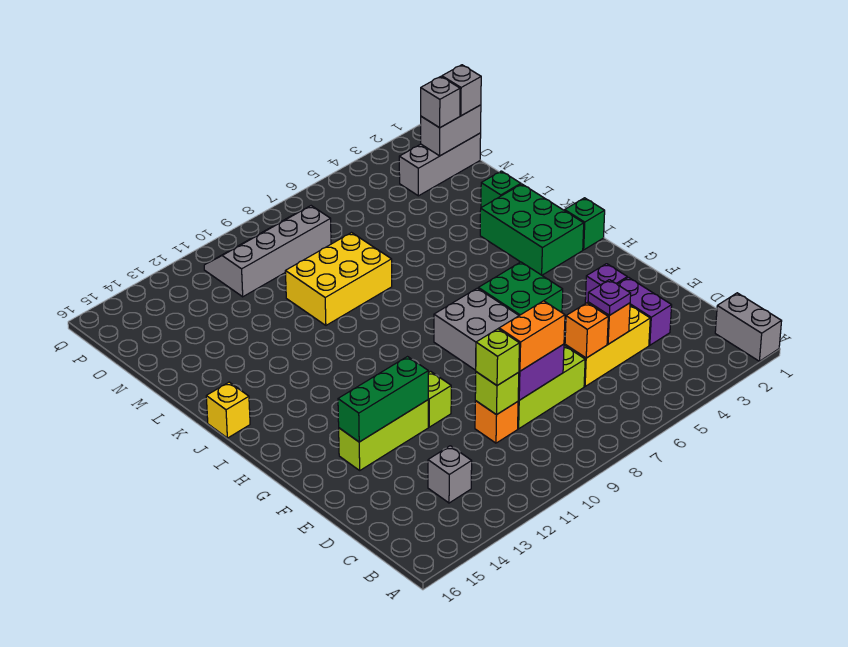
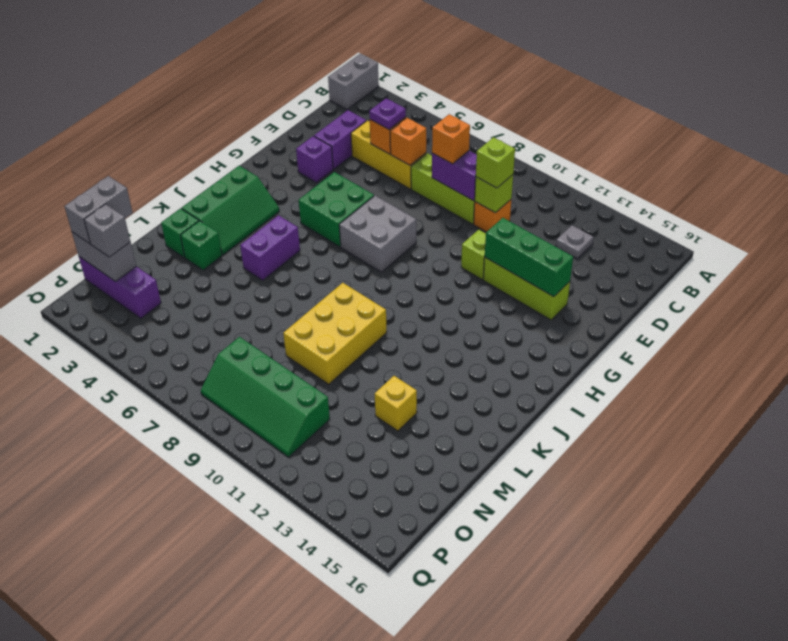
grey 1x1 brick [428,446,472,503] -> grey 1x1 plate [556,225,593,258]
orange 1x2 brick [499,301,565,371] -> orange 1x1 brick [432,114,470,164]
green 1x1 brick [565,198,605,250] -> green 1x1 brick moved to [180,221,222,270]
green 2x3 brick [480,184,584,275] -> green 2x3 slope [182,166,279,255]
none -> purple 1x2 brick [240,215,300,280]
yellow 1x1 brick [206,382,250,438] -> yellow 1x1 brick moved to [375,376,417,431]
yellow 2x3 brick [285,233,392,325] -> yellow 2x3 brick turned to [283,283,387,384]
grey 1x3 brick [399,133,481,196] -> purple 1x3 brick [79,257,161,318]
grey 1x1 brick [442,65,481,116] -> grey 1x2 brick [65,176,133,244]
grey 2x4 slope [204,206,331,297] -> green 2x4 slope [201,337,330,457]

